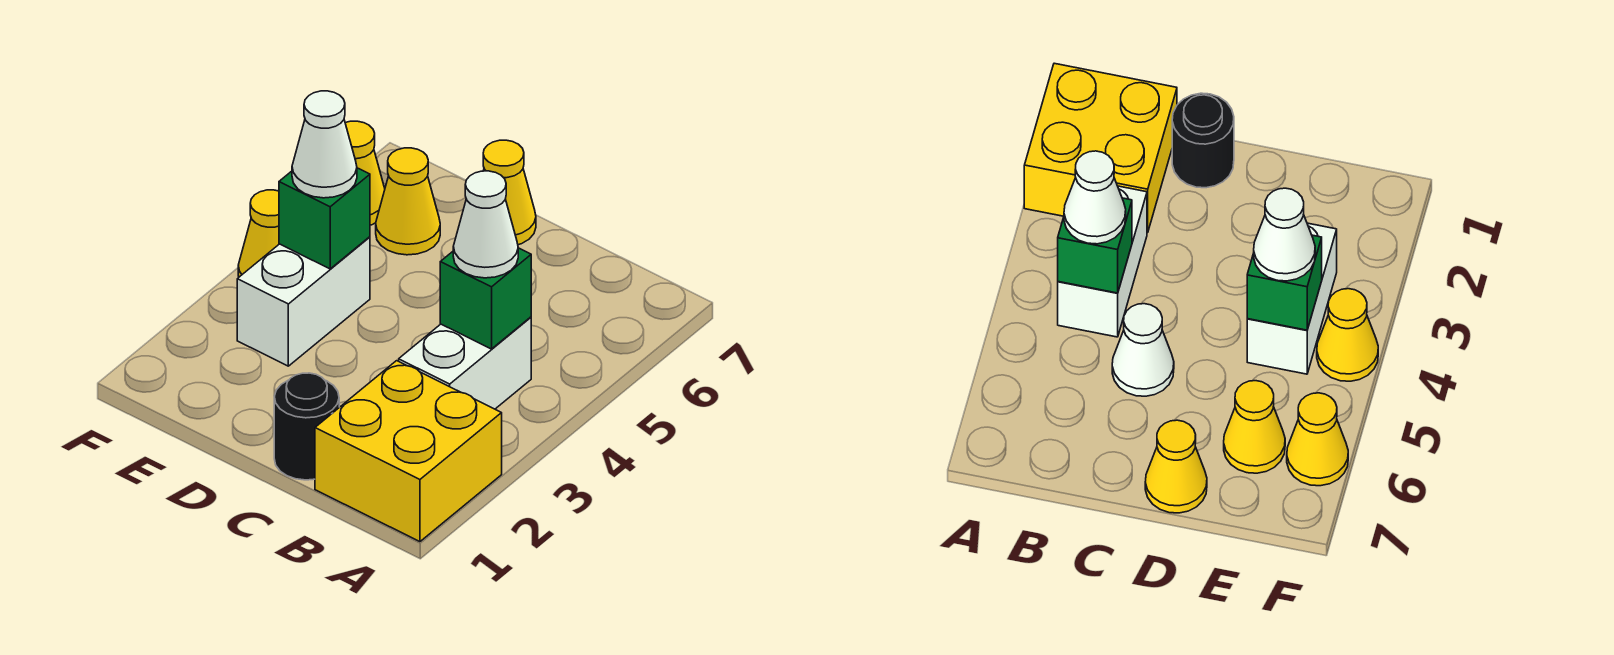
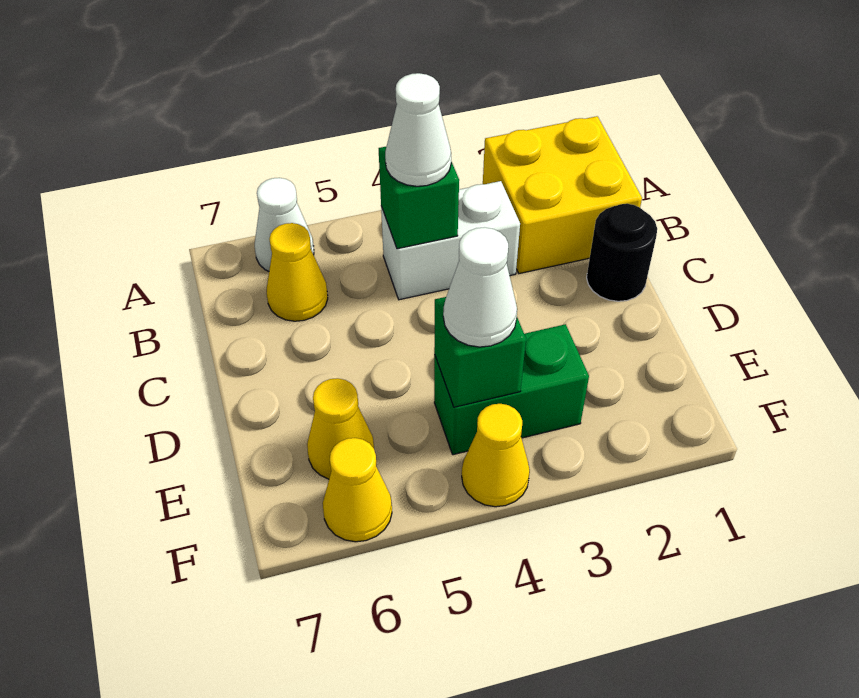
white 1x1 cone [1112,304,1174,396] -> white 1x1 cone moved to [255,178,314,271]
yellow 1x1 cone [483,140,536,245] -> yellow 1x1 cone moved to [267,223,328,321]
white 1x2 brick [237,237,370,366] -> green 1x2 brick [434,324,589,455]

